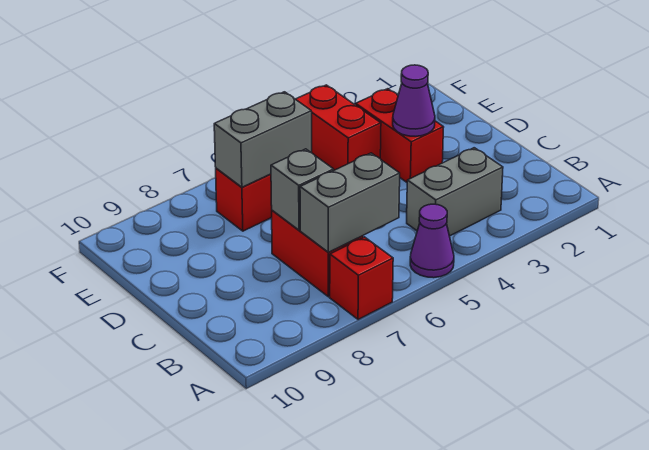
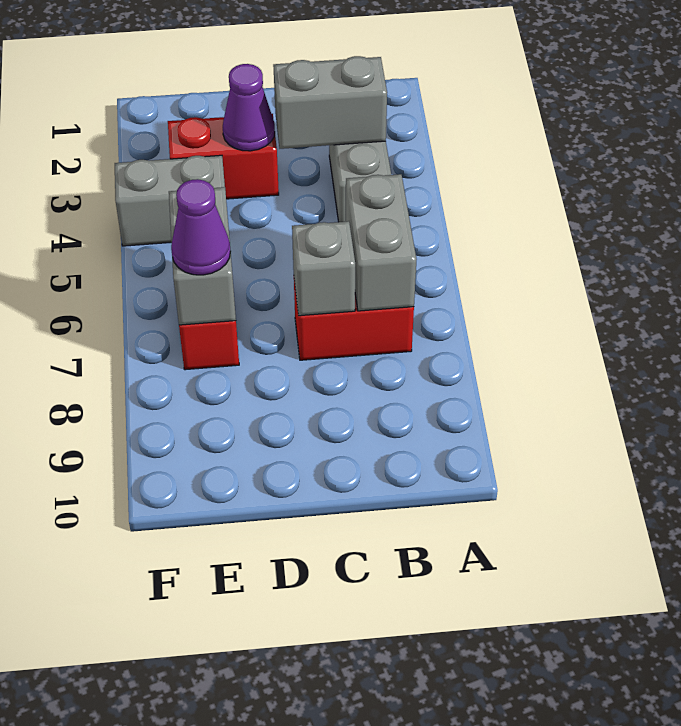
purple 1x1 cone [410,204,454,278] -> purple 1x1 cone moved to [171,179,231,275]
red 1x1 brick [330,237,393,319] -> none
none -> grey 1x2 brick [273,56,387,149]
red 1x2 brick [296,85,381,170] -> grey 1x2 brick [115,155,225,246]

